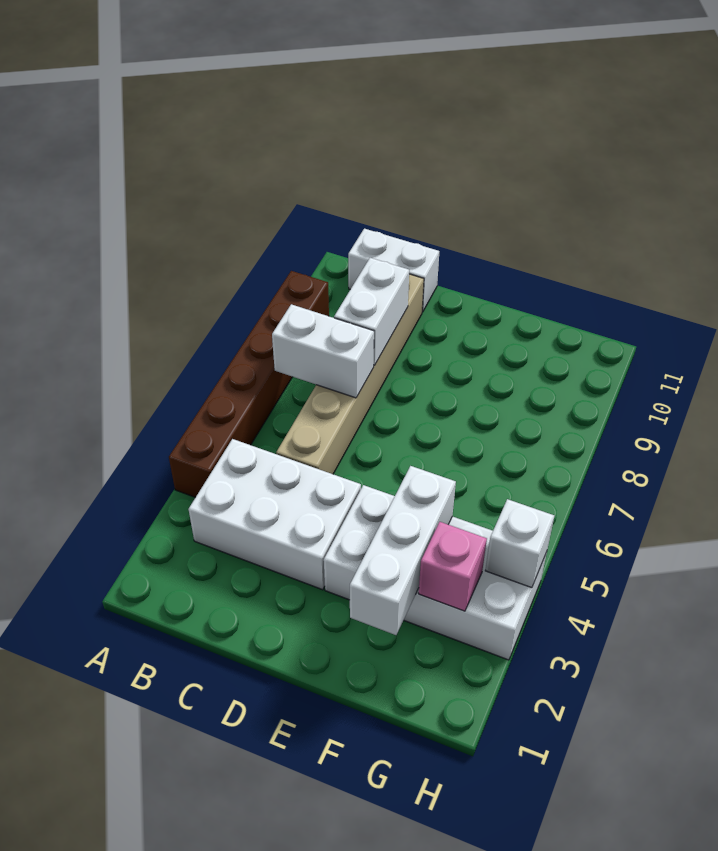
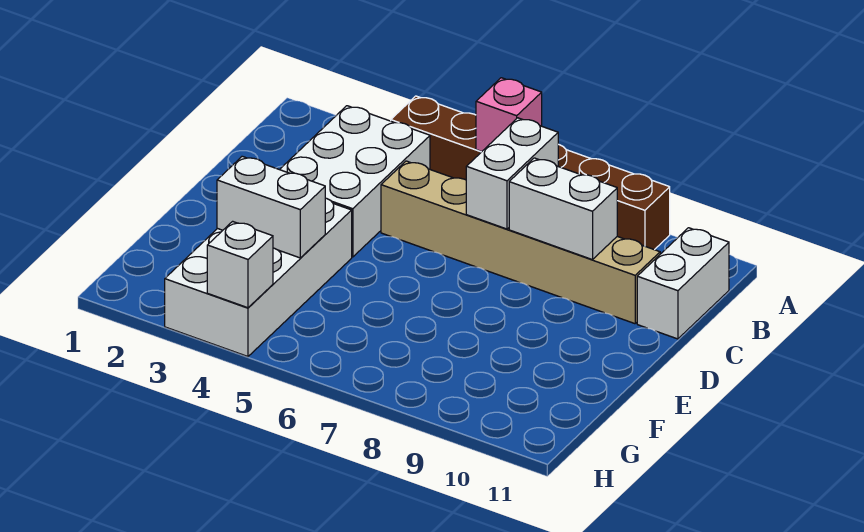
white 1x3 brick [350,466,456,635] -> white 1x2 brick [217,156,325,258]
pink 1x1 brick [419,522,487,611] -> pink 1x1 brick moved to [476,78,542,152]

